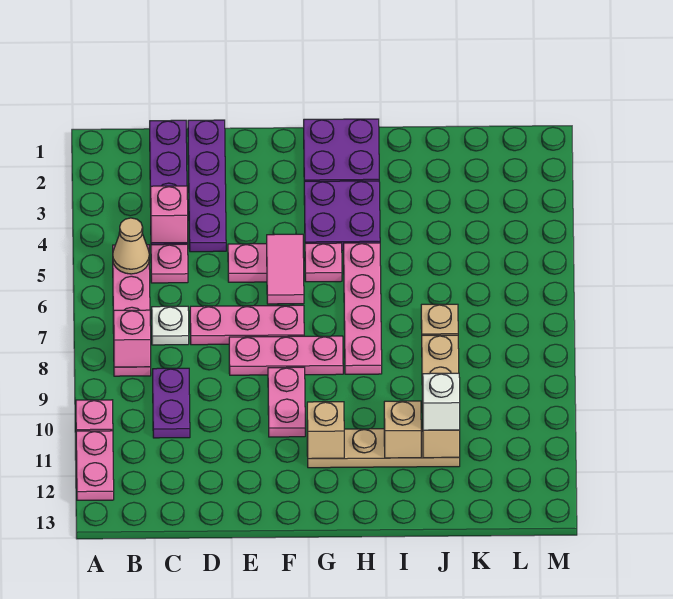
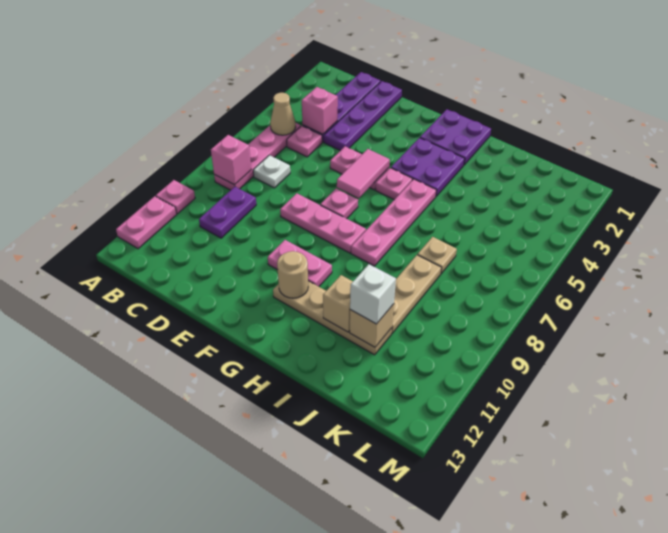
pink 1x3 plate [190,305,304,345] -> pink 1x1 plate [320,189,358,219]
pink 1x2 plate [268,367,305,437] -> pink 1x2 plate turned to [268,240,332,287]
tan 1x1 brick [307,402,344,459] -> tan 1x1 round brick [277,251,308,298]

